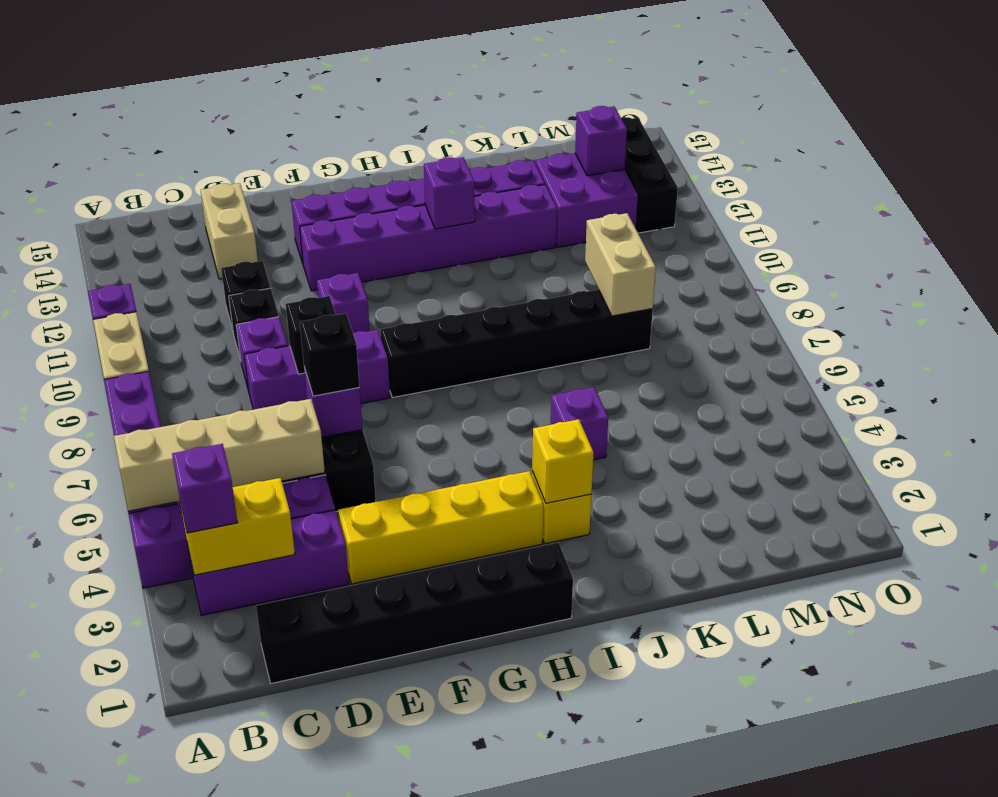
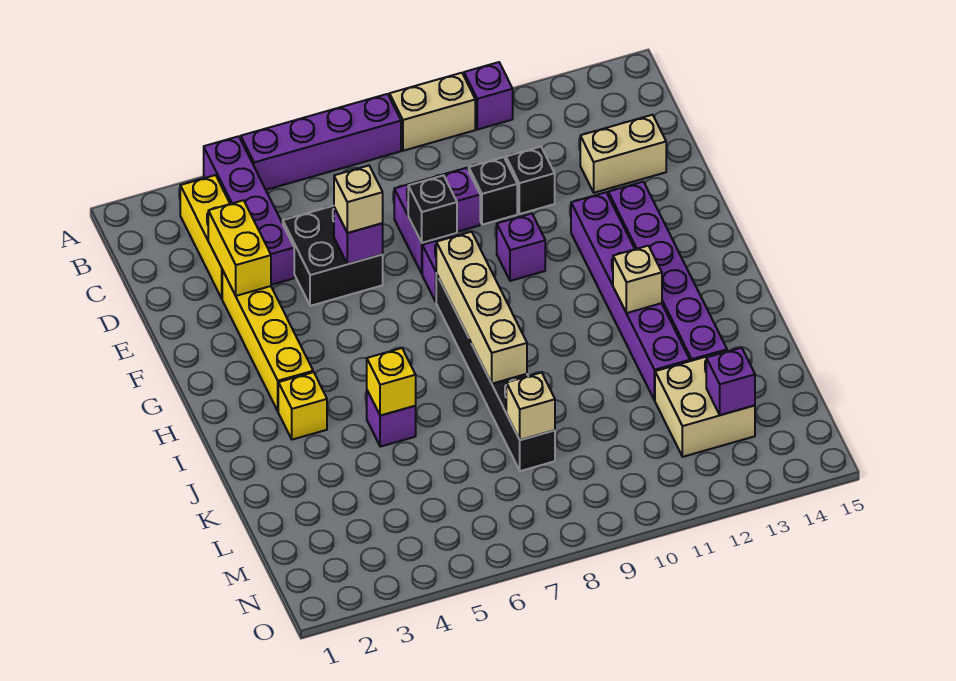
tan 1x4 brick [114,399,325,511] -> tan 1x4 brick moved to [436,232,527,384]
purple 1x3 brick [188,510,349,615] -> yellow 1x3 brick [180,175,230,298]
yellow 1x2 brick [180,478,295,575] -> yellow 1x2 brick moved to [208,200,271,296]
purple 1x1 brick [172,444,238,533] -> none
black 1x6 brick [256,543,573,683] -> none
black 1x1 brick [300,313,359,396] -> tan 1x1 brick [334,166,383,233]
yellow 1x1 brick [532,419,594,503] -> yellow 1x1 brick moved to [367,348,416,416]
purple 1x1 brick [424,157,475,229] -> tan 1x1 brick [613,246,662,313]
tan 1x2 brick [585,213,656,316] -> tan 1x1 brick [506,372,555,440]
purple 2x2 brick [536,153,638,247] -> tan 2x2 brick [655,351,755,457]
black 1x3 brick [621,117,678,233] -> none

